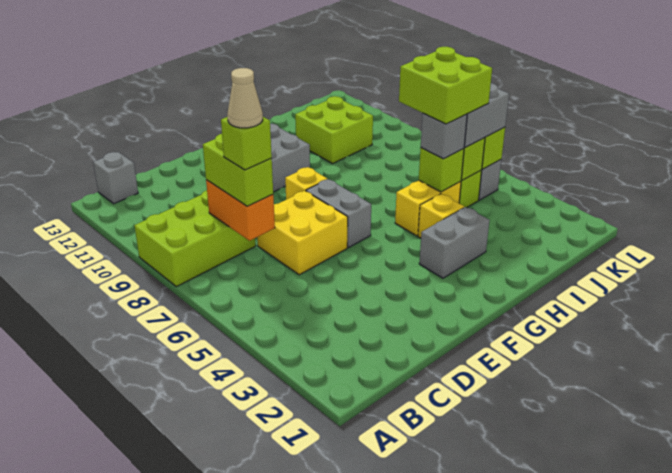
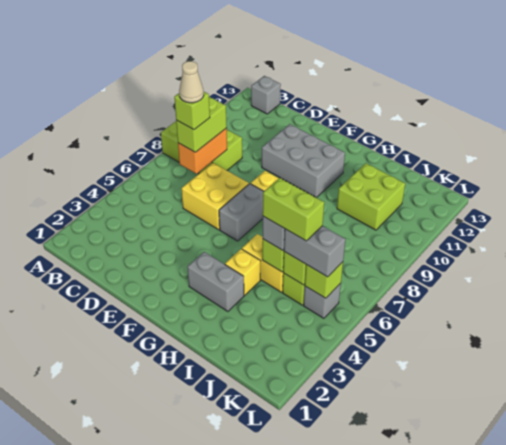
lime 2x2 brick [399,47,492,124] -> lime 1x2 brick [263,178,324,241]

